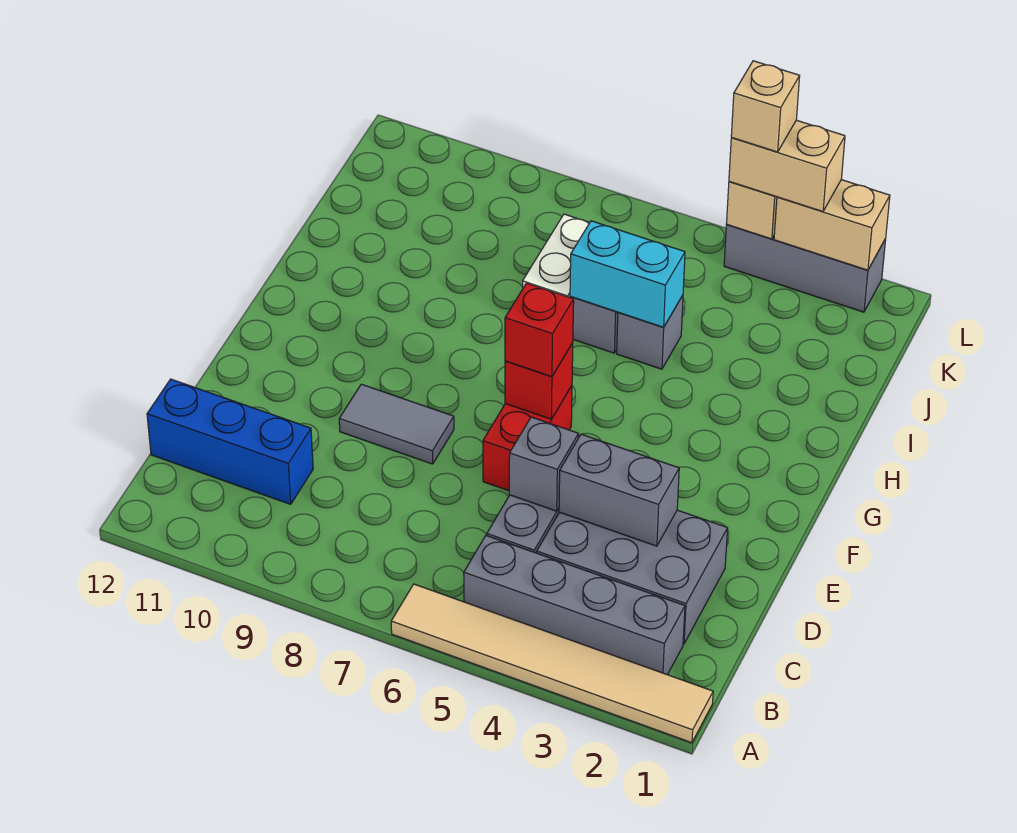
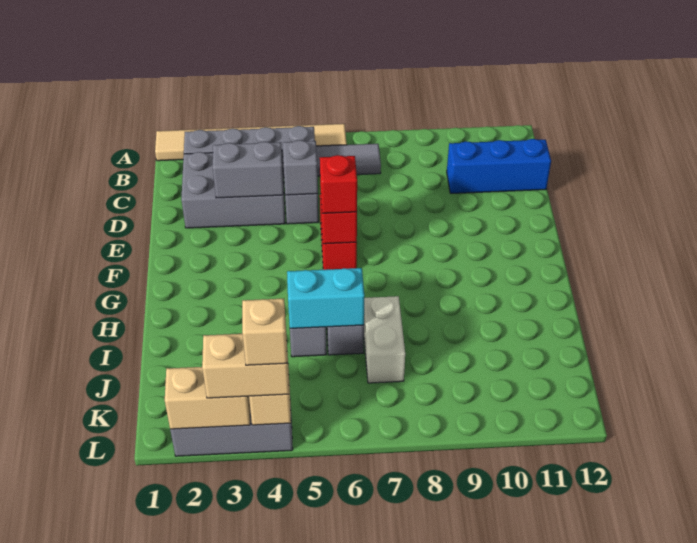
grey 1x2 tile [339,384,454,464] -> grey 1x2 tile moved to [316,144,381,176]

